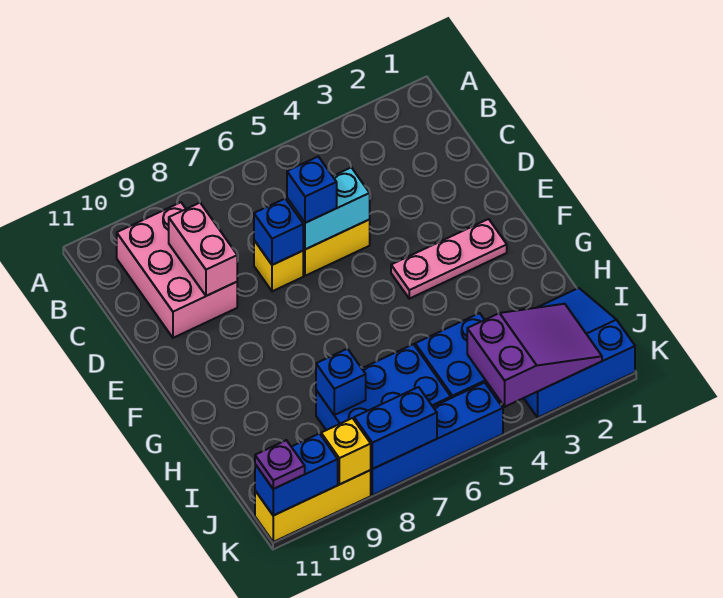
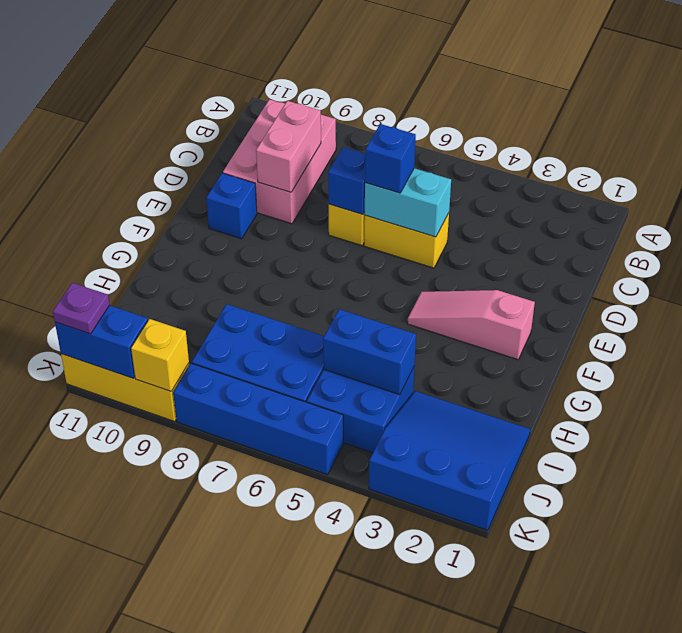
pink 1x3 plate [391,219,507,299] -> pink 1x3 slope [407,290,535,360]
blue 1x1 brick [316,349,366,415] -> blue 1x1 brick moved to [206,173,257,239]
purple 2x3 slope [467,304,602,407] -> none
blue 1x2 brick [354,387,437,469] -> blue 1x2 brick moved to [323,309,416,395]

